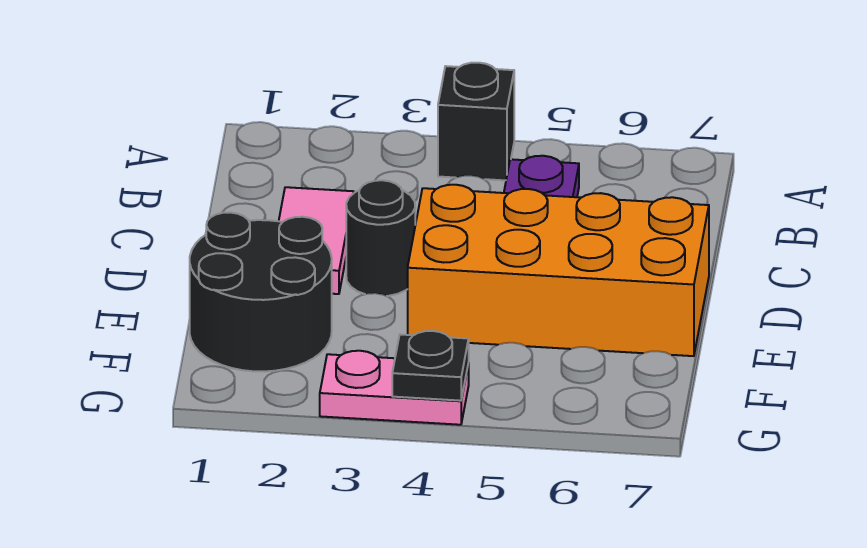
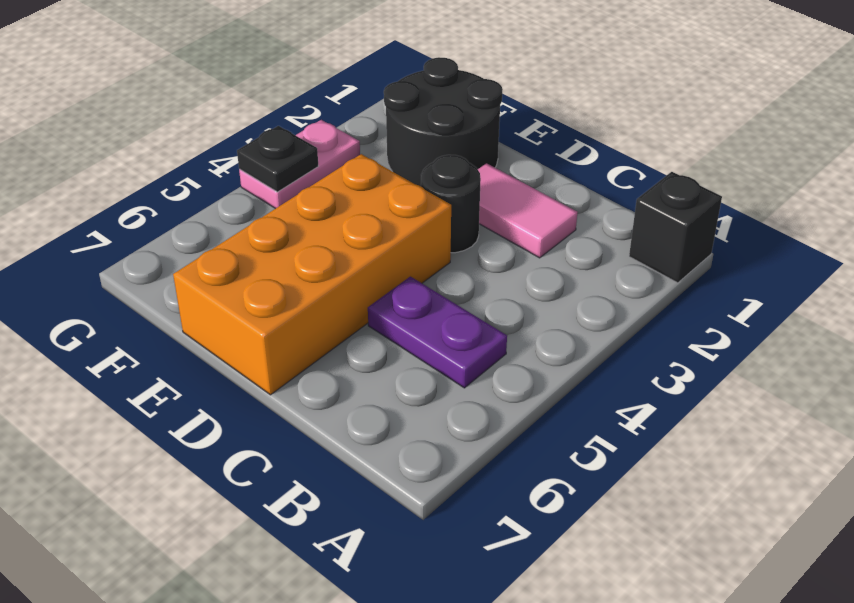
black 1x1 brick [438,63,514,180] -> black 1x1 brick moved to [629,172,722,283]

